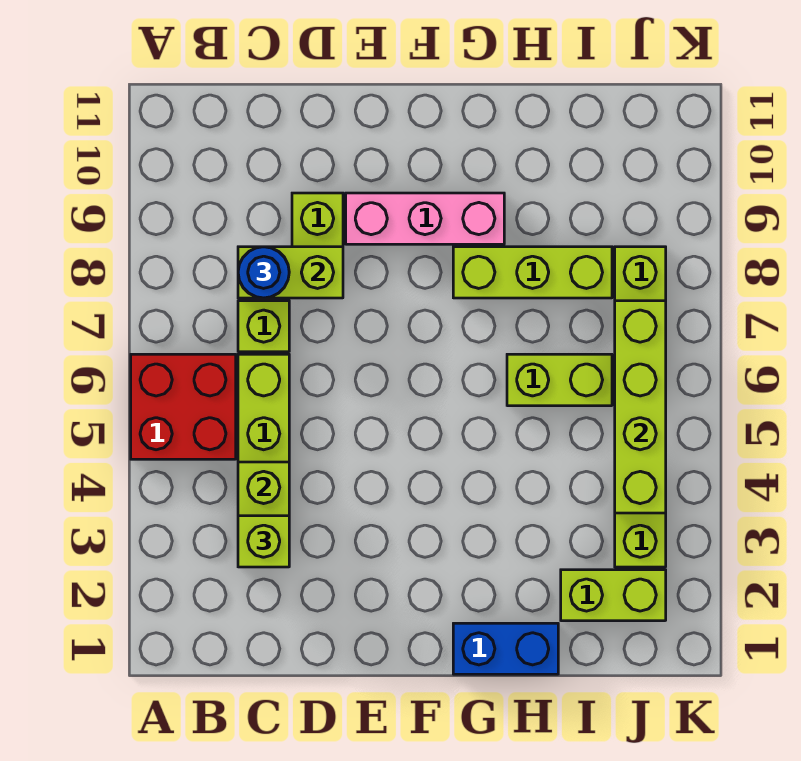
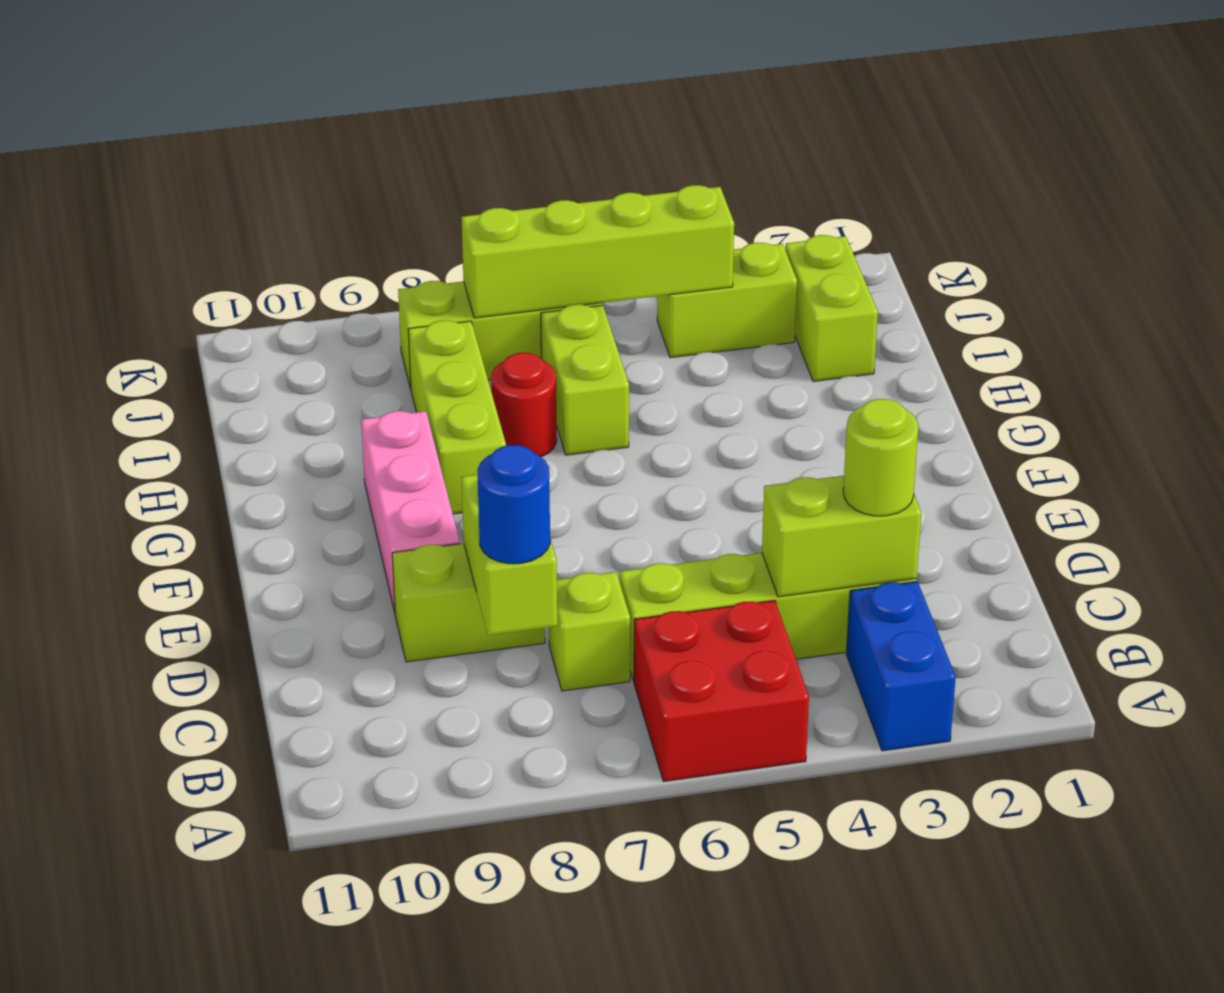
lime 1x1 brick [238,516,289,567] -> lime 1x1 round brick [843,399,918,516]
blue 1x2 brick [453,623,558,674] -> blue 1x2 brick moved to [846,581,956,751]
none -> red 1x1 round brick [491,353,557,457]

